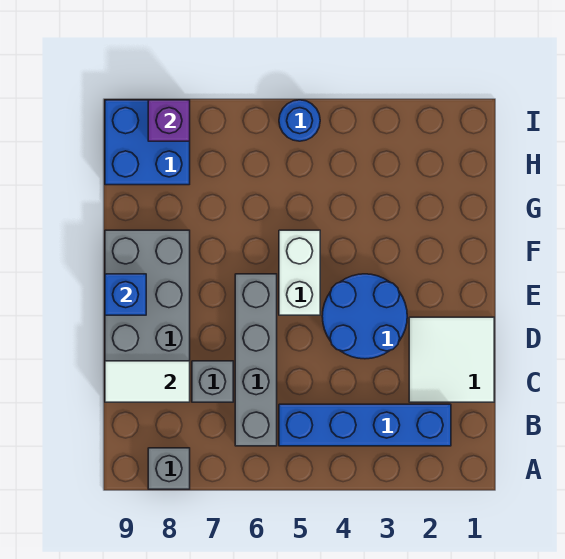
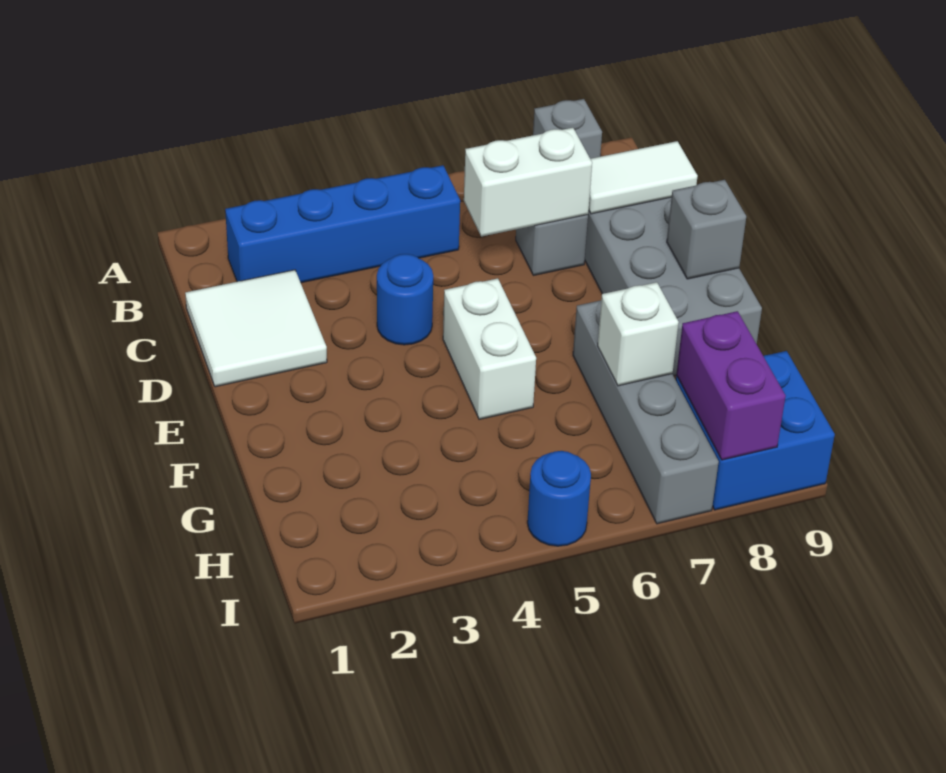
grey 1x4 brick [235,274,277,446] -> grey 1x4 brick moved to [573,300,719,524]
none -> white 1x2 brick [464,128,592,237]
blue 2x2 round brick [322,274,407,359] -> blue 1x1 round brick [377,254,433,345]
blue 1x1 brick [105,274,146,315] -> grey 1x1 brick [667,180,746,279]
none -> white 1x1 brick [598,282,679,386]
purple 1x1 brick [148,100,190,141] -> purple 1x2 brick [676,311,786,460]

